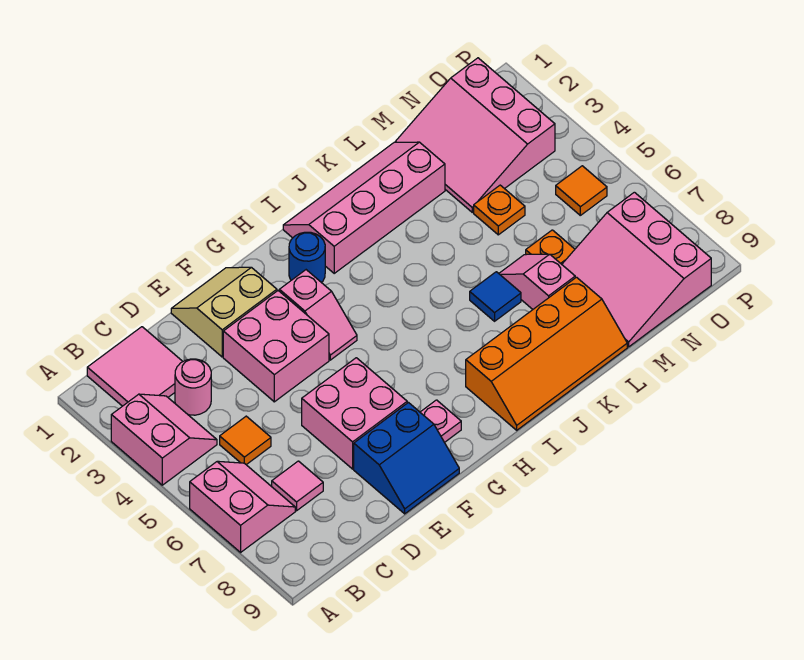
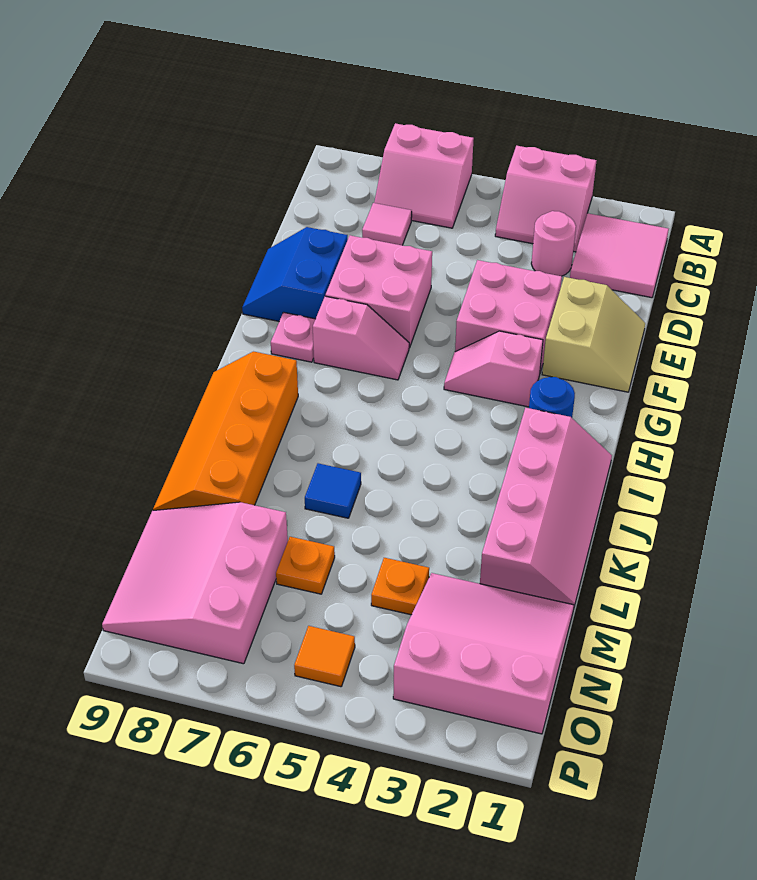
orange 1x1 tile [220,416,271,465] -> none
pink 1x2 slope [499,254,575,309] -> pink 1x2 slope moved to [313,296,409,380]
pink 3x3 slope [562,192,711,347] -> pink 3x3 slope turned to [102,502,288,664]

